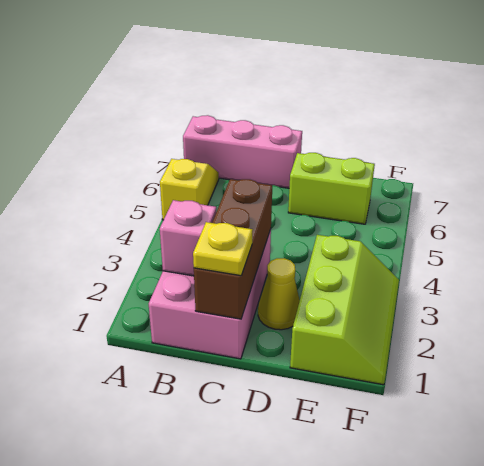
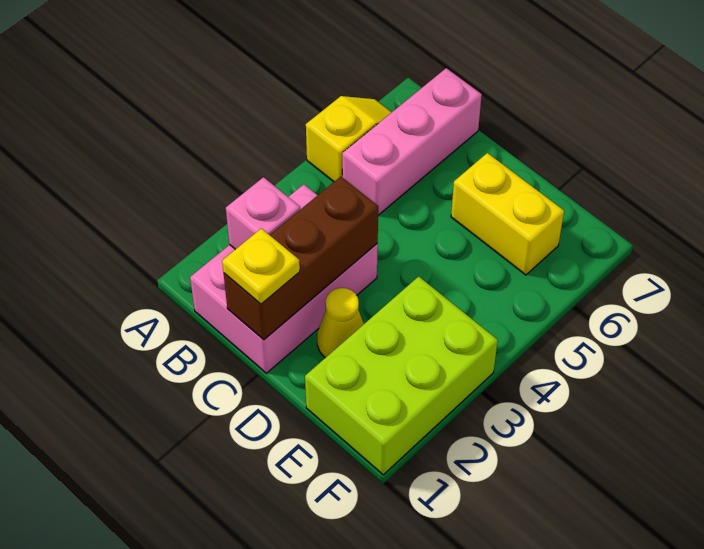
pink 1x3 brick [183,115,302,188] -> pink 1x3 brick turned to [342,68,482,215]
lime 1x2 brick [288,153,375,224] -> yellow 1x2 brick [451,153,564,275]
lime 2x3 slope [290,235,399,385] -> lime 2x3 brick [305,276,498,475]

